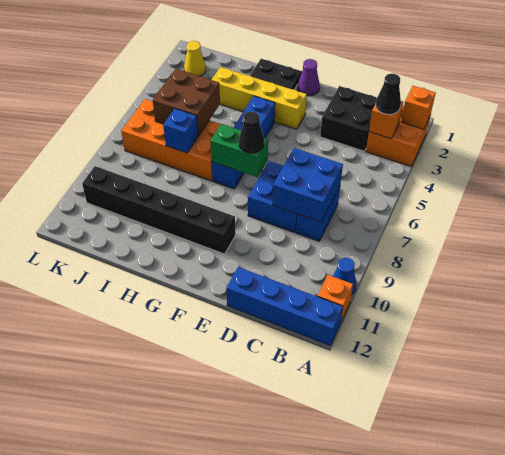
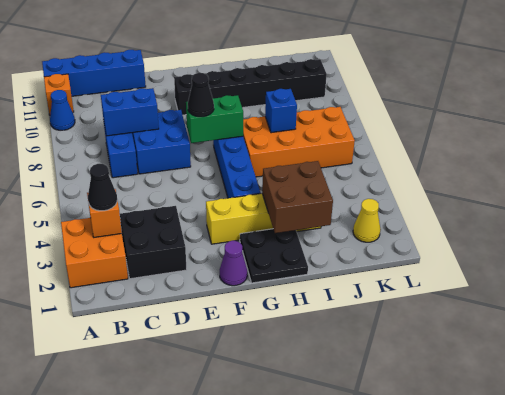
orange 1x1 brick [401,86,436,129] -> none
blue 2x2 brick [272,148,343,222] -> blue 1x2 brick [101,88,159,136]
brown 2x2 brick [153,69,220,136] -> brown 2x2 brick moved to [262,161,333,233]

